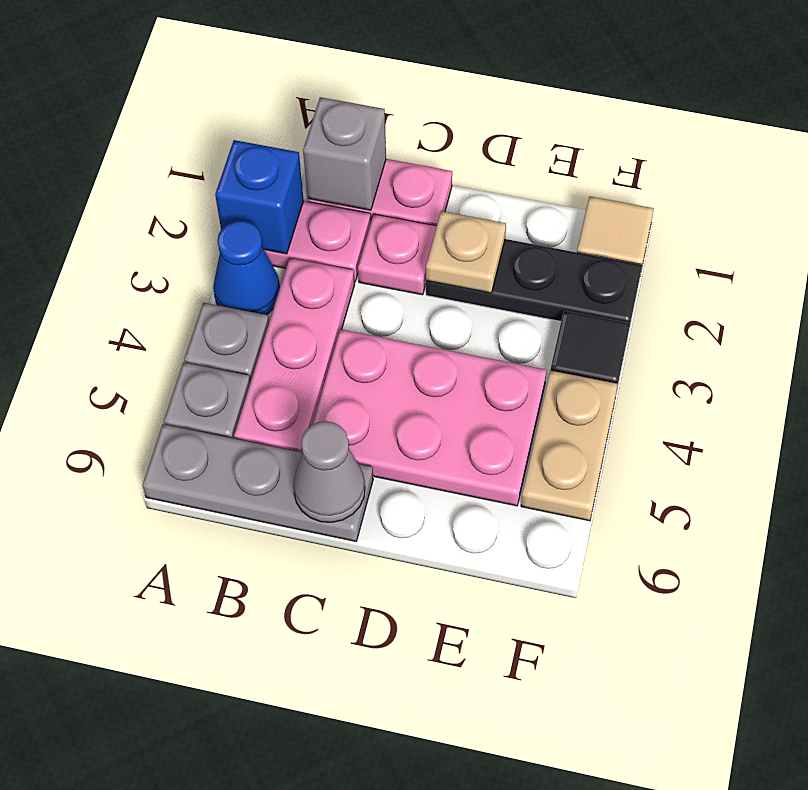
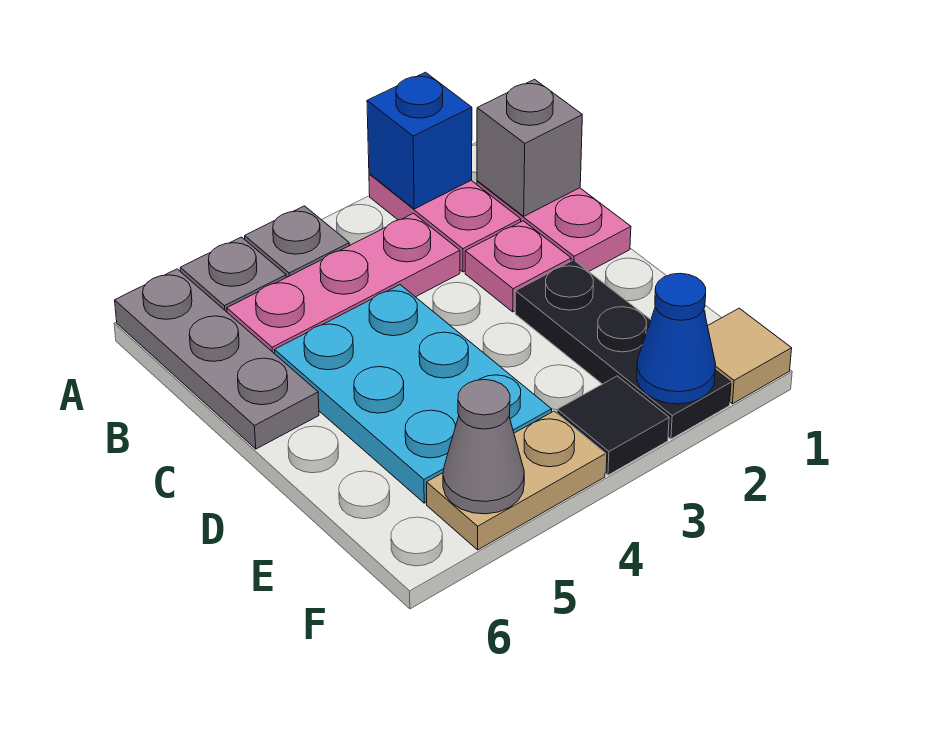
blue 1x1 cone [213,221,280,315] -> blue 1x1 cone moved to [637,273,716,404]
pink 2x3 plate [312,329,547,506] -> cyan 2x3 plate [275,285,552,503]
grey 1x1 cone [293,421,365,522] -> grey 1x1 cone moved to [443,380,524,514]
tan 1x1 plate [426,211,506,293] -> none

